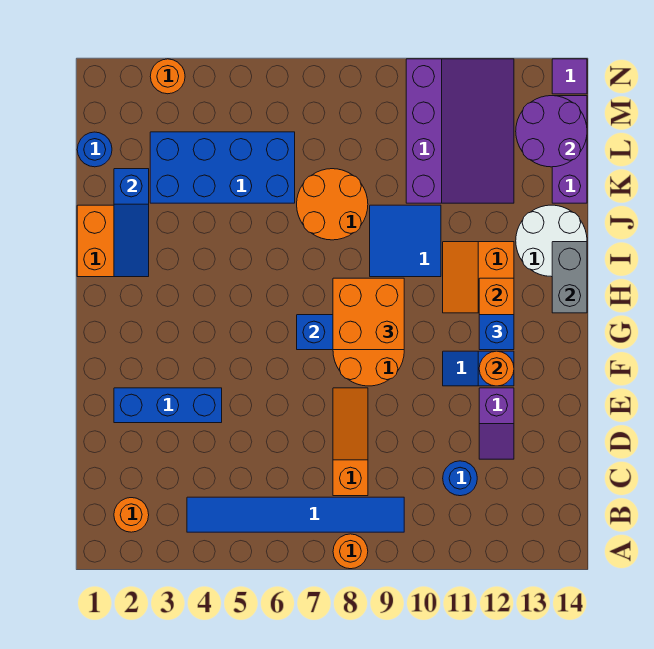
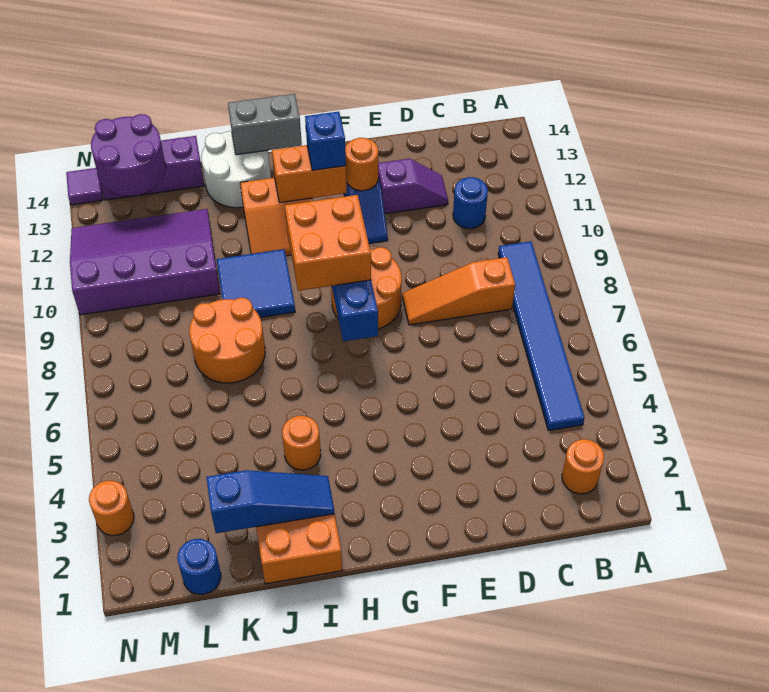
orange 1x1 round brick [333,534,368,569] -> orange 1x1 round brick moved to [282,416,321,470]
blue 1x3 brick [114,388,222,423] -> none
blue 2x4 brick [150,132,295,203] -> none

